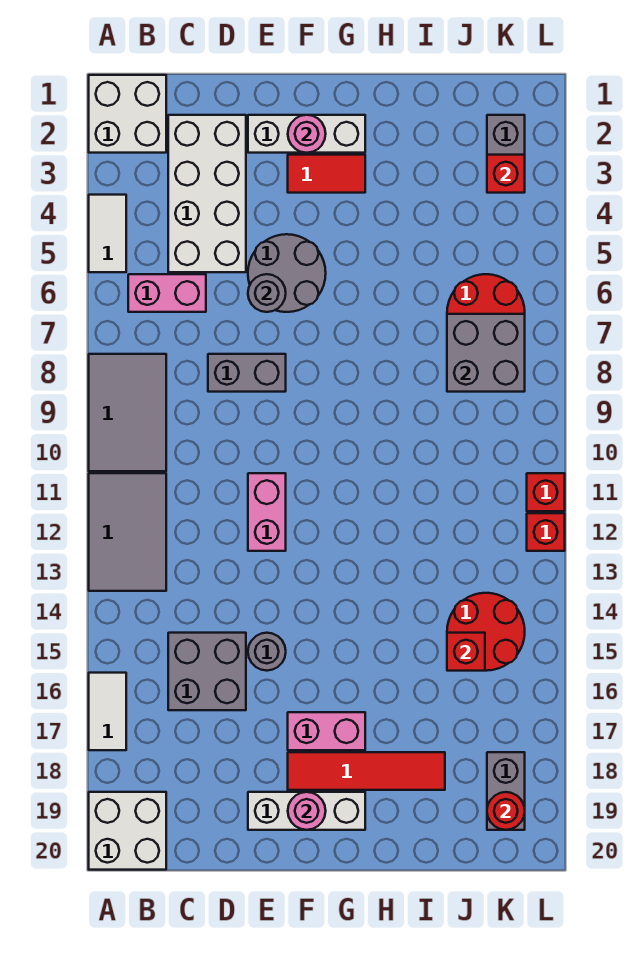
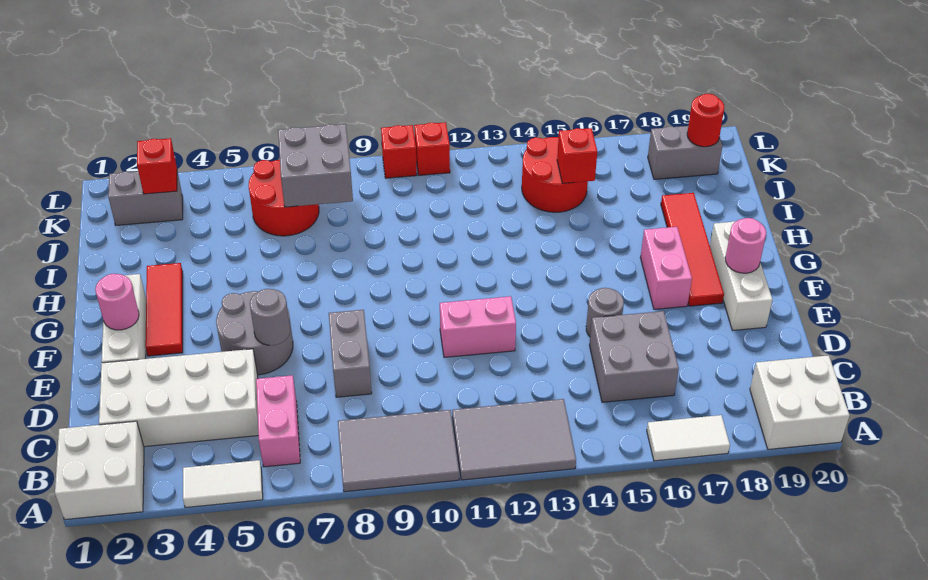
red 1x2 tile [288,155,365,193] -> red 1x3 tile [145,263,183,356]
red 1x1 brick [527,513,565,551] -> red 1x1 brick moved to [381,125,417,178]

